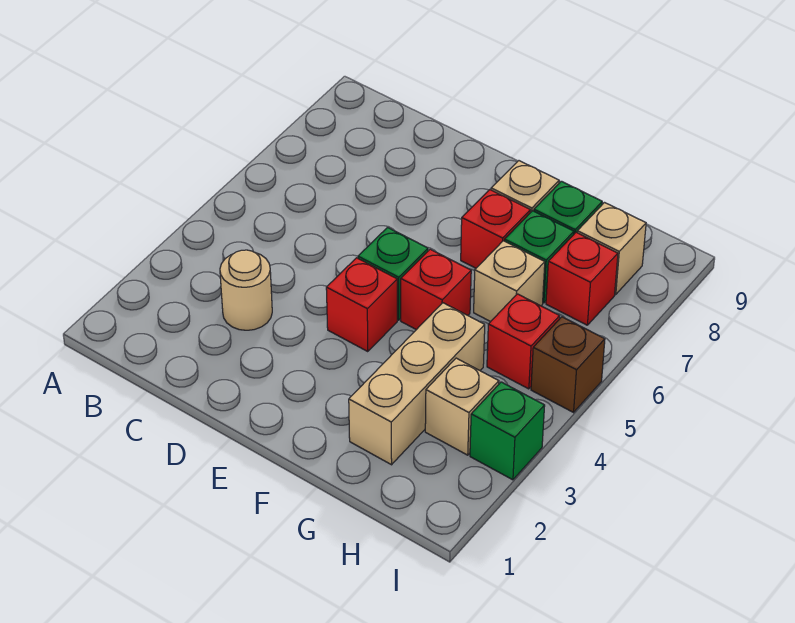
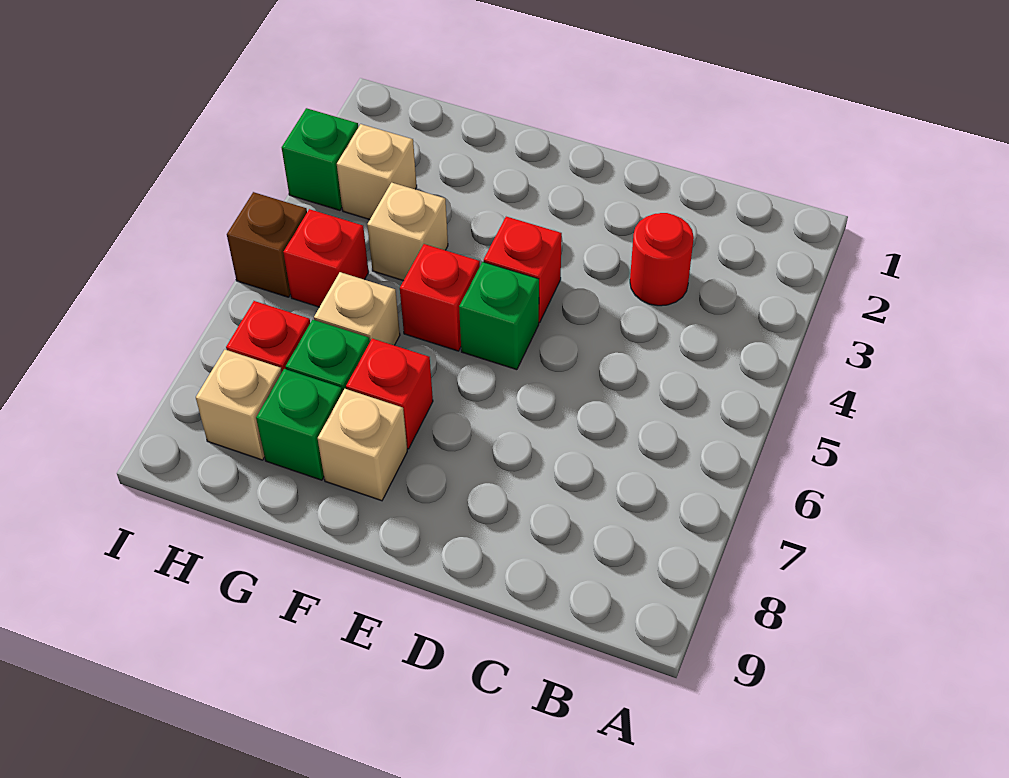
tan 1x1 round brick [220,250,272,330] -> red 1x1 round brick [630,213,694,306]
tan 1x3 brick [349,303,485,465] -> tan 1x1 brick [367,183,448,281]

